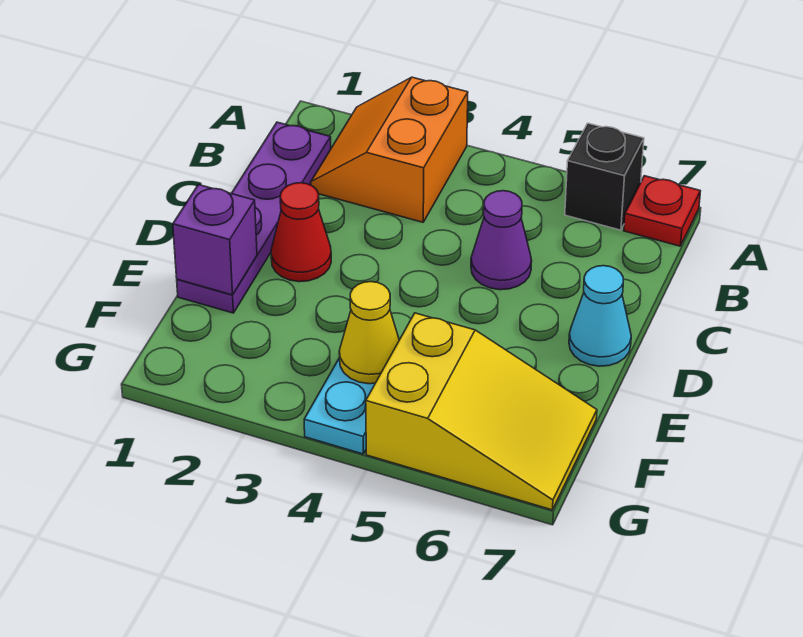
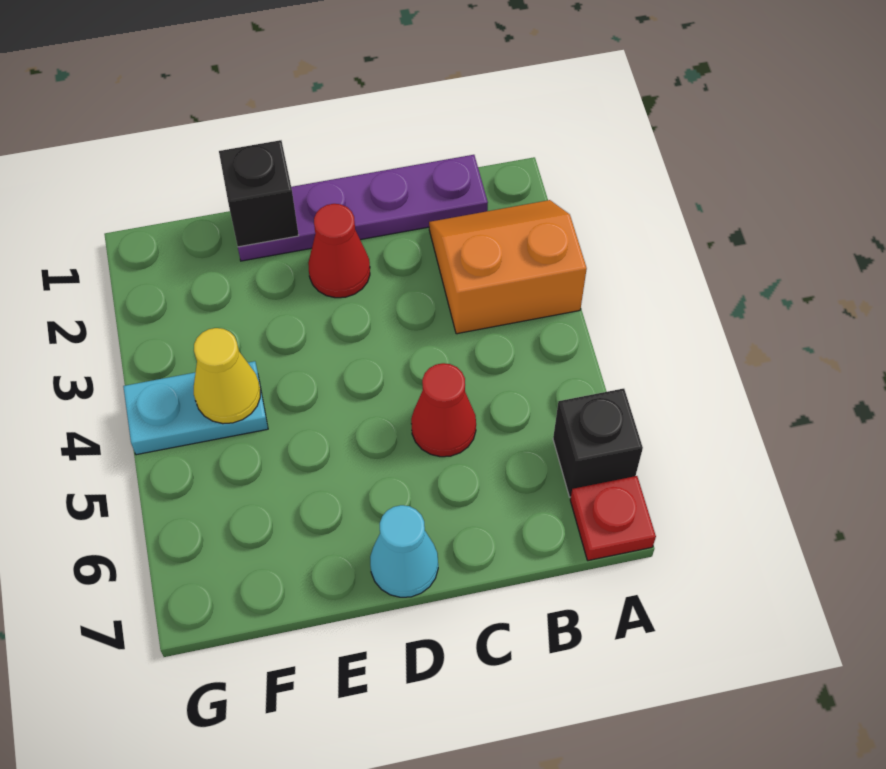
purple 1x1 cone [471,191,532,290] -> red 1x1 cone [411,363,476,457]
purple 1x1 brick [173,185,257,295] -> black 1x1 brick [219,140,299,247]
yellow 2x3 slope [366,313,597,510] -> none

